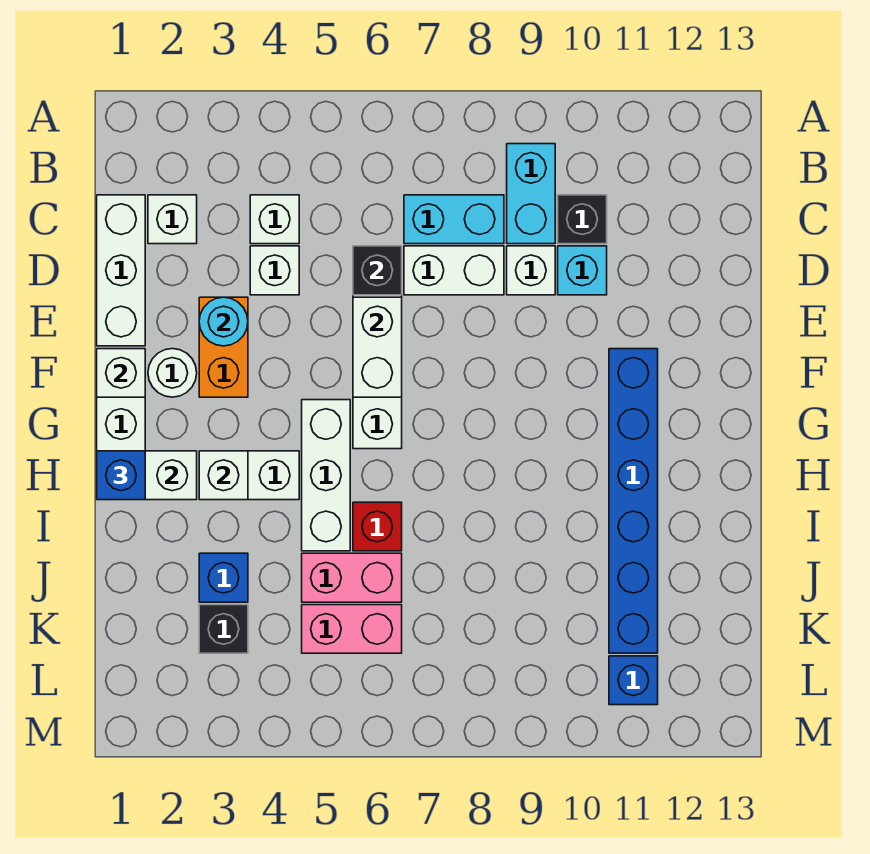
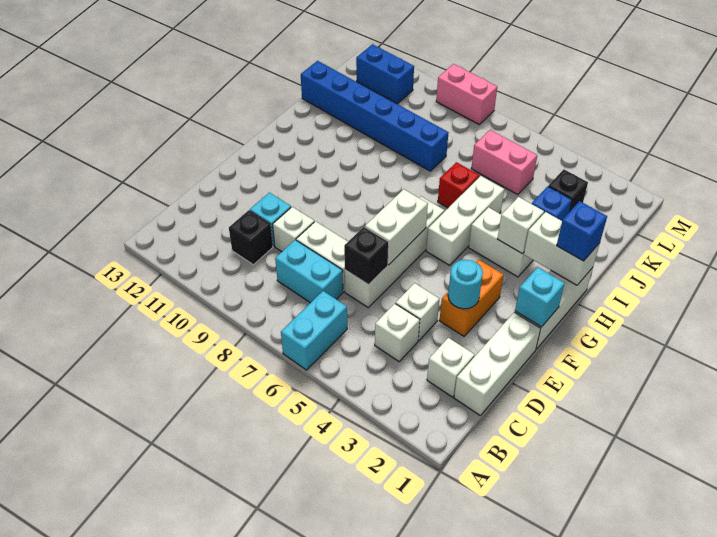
cyan 1x2 brick [507,144,555,244] -> cyan 1x2 brick moved to [281,291,347,370]
white 1x1 brick [97,349,145,397] -> cyan 1x1 brick [515,267,565,327]
white 1x1 round brick [148,349,197,397] -> none
blue 1x6 brick [609,349,658,653] -> blue 1x6 brick turned to [301,61,449,171]
pink 1x2 brick [302,553,402,602] -> pink 1x2 brick moved to [436,64,497,124]
blue 1x1 brick [609,656,658,705] -> blue 1x2 brick [356,44,414,104]

